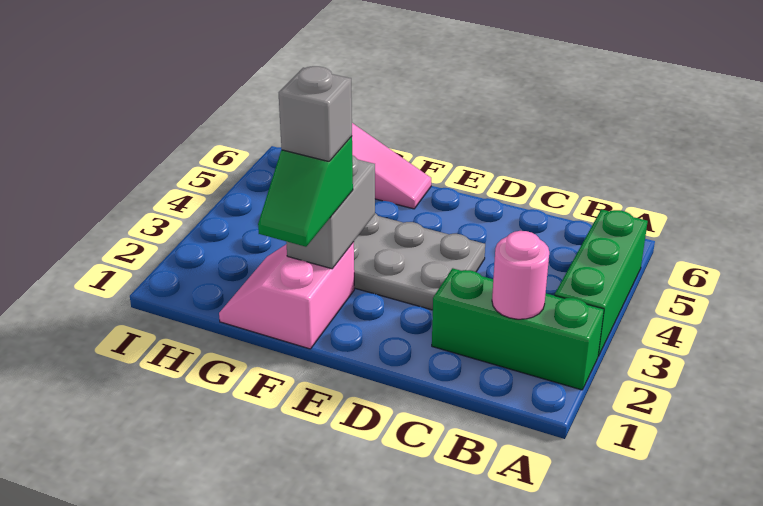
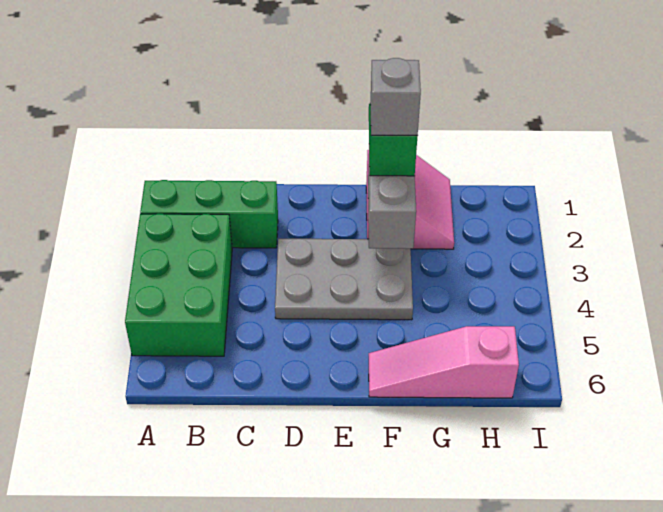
green 1x3 brick [555,209,648,356] -> green 2x3 brick [125,214,232,356]
pink 1x1 round brick [492,231,549,319] -> none

